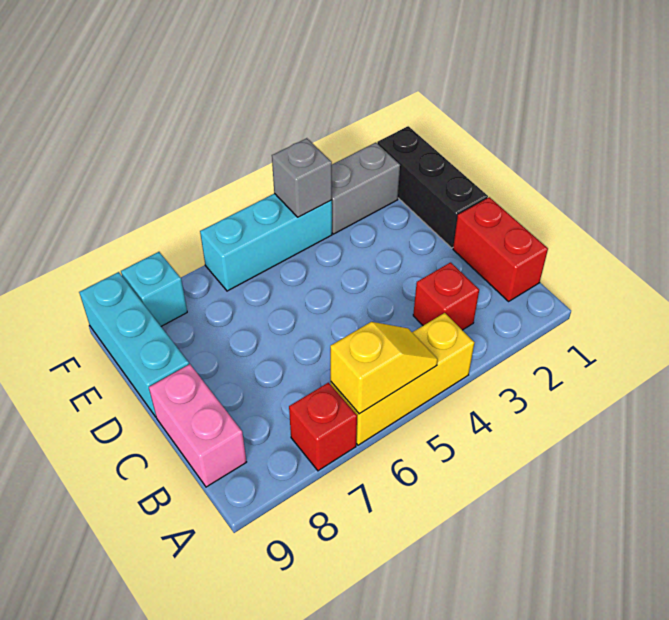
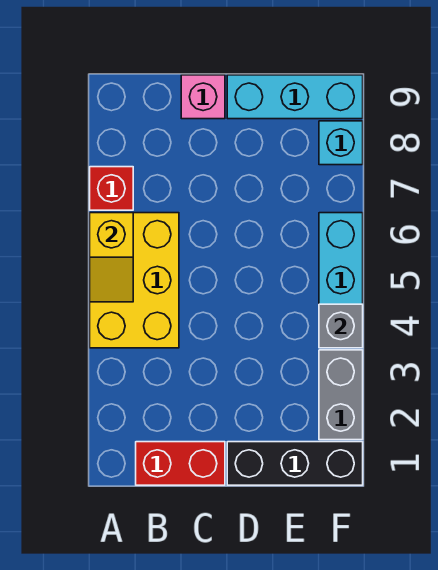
yellow 1x3 brick [330,313,474,445] -> yellow 2x3 brick [90,213,179,348]
red 1x1 brick [413,262,479,330] -> none
pink 1x2 brick [149,364,246,487] -> pink 1x1 brick [181,75,225,119]

